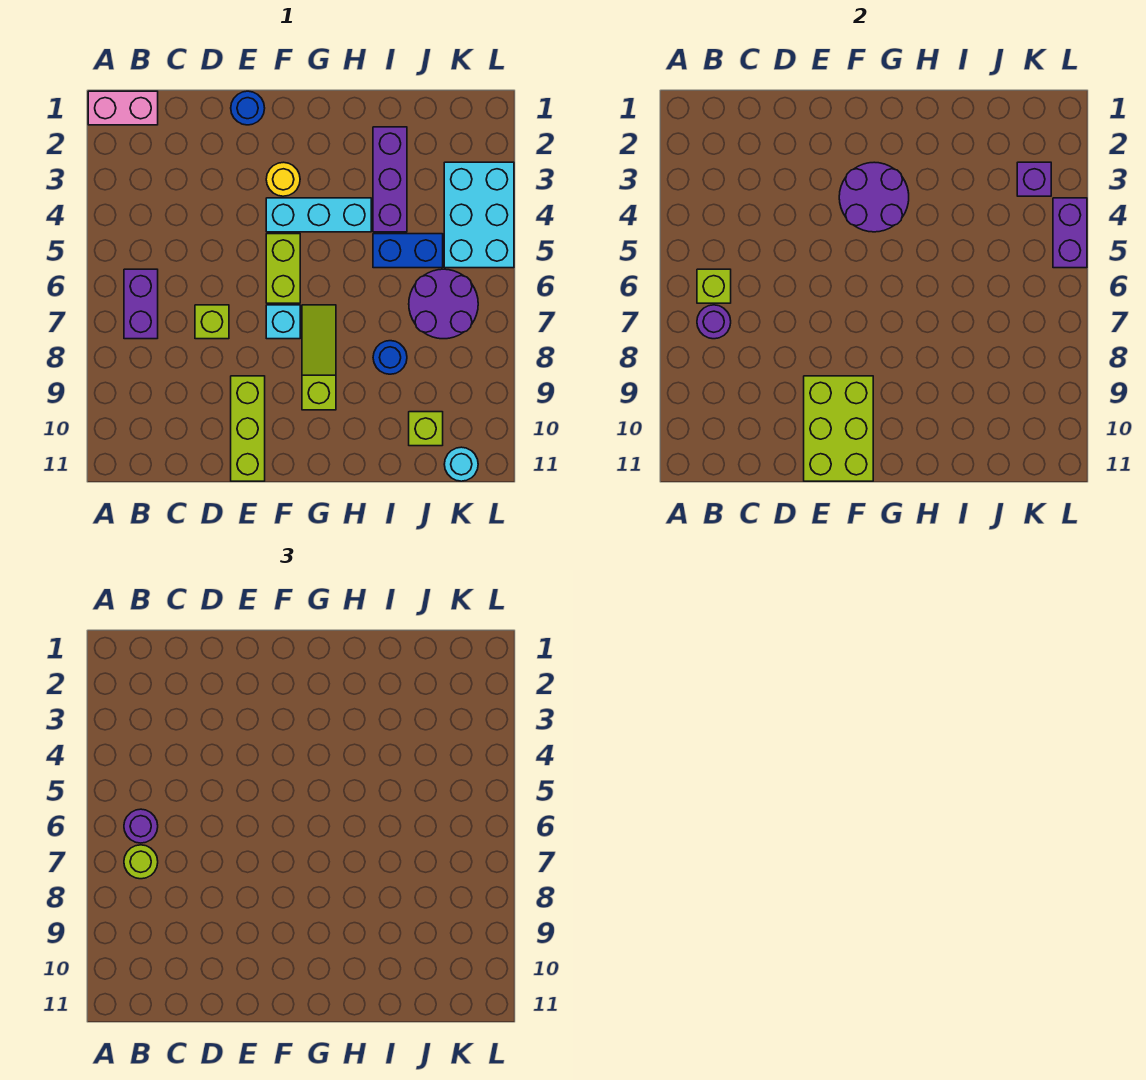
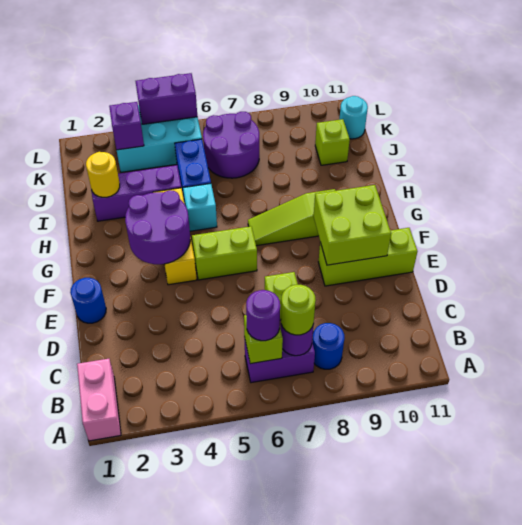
lime 2x3 brick [804,376,873,481] -> lime 2x2 brick [314,185,391,265]
yellow 1x1 round brick [266,162,300,196] -> yellow 1x1 round brick moved to [86,152,120,197]
cyan 1x3 brick [266,198,371,232] -> yellow 1x3 brick [153,188,197,285]
cyan 1x1 brick [266,305,300,339] -> cyan 1x1 brick moved to [183,184,217,231]
blue 1x1 round brick [373,341,407,374] -> blue 1x1 round brick moved to [312,323,344,369]

